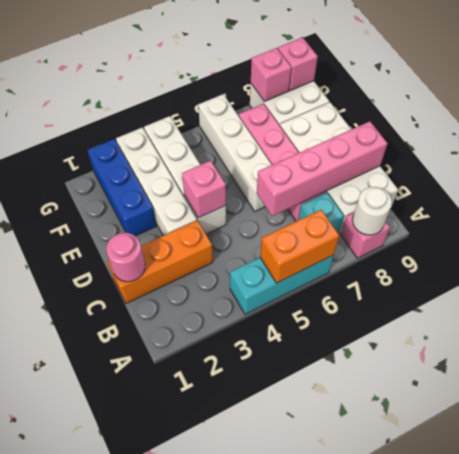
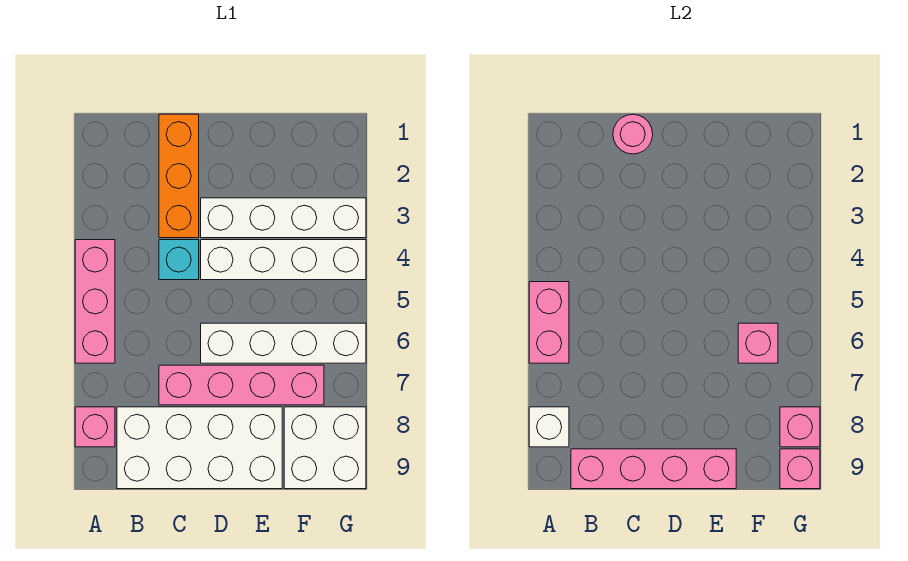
cyan 1x3 brick [230,255,334,314] -> pink 1x3 brick [75,240,115,363]
orange 1x2 brick [260,210,339,283] -> pink 1x2 brick [529,282,569,363]
white 1x1 round brick [352,187,392,235] -> white 1x1 brick [529,407,569,447]
cyan 1x1 brick [298,192,344,234] -> cyan 1x1 brick moved to [159,240,199,280]
pink 1x4 brick [257,121,387,216] -> pink 1x4 brick turned to [571,449,736,489]
pink 1x1 brick [182,161,226,218] -> pink 1x1 brick moved to [738,323,778,363]
blue 1x3 brick [87,139,156,236] -> none

